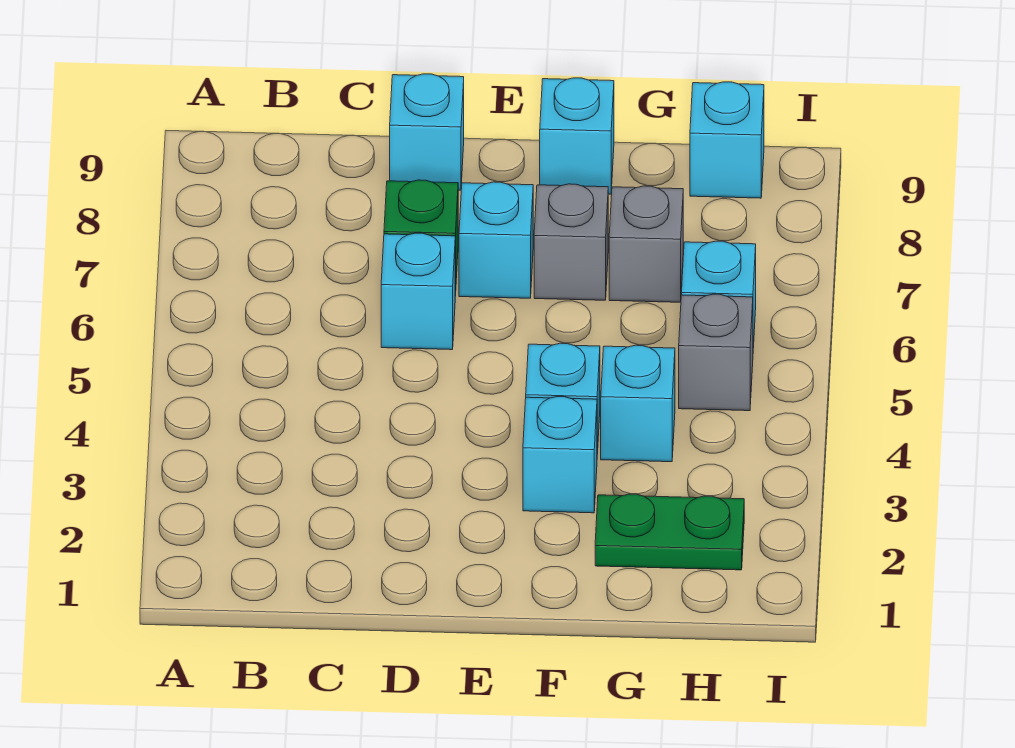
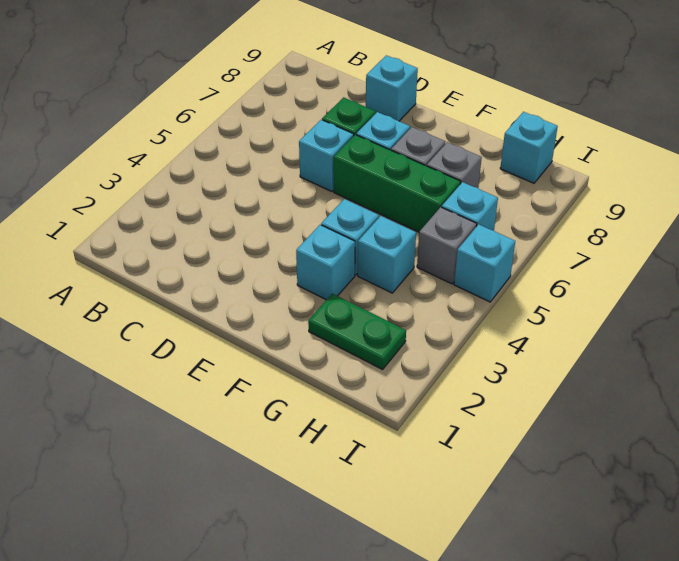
none -> green 1x3 brick [333,135,461,232]
cyan 1x1 brick [540,78,614,194] -> cyan 1x1 brick moved to [454,224,515,302]

